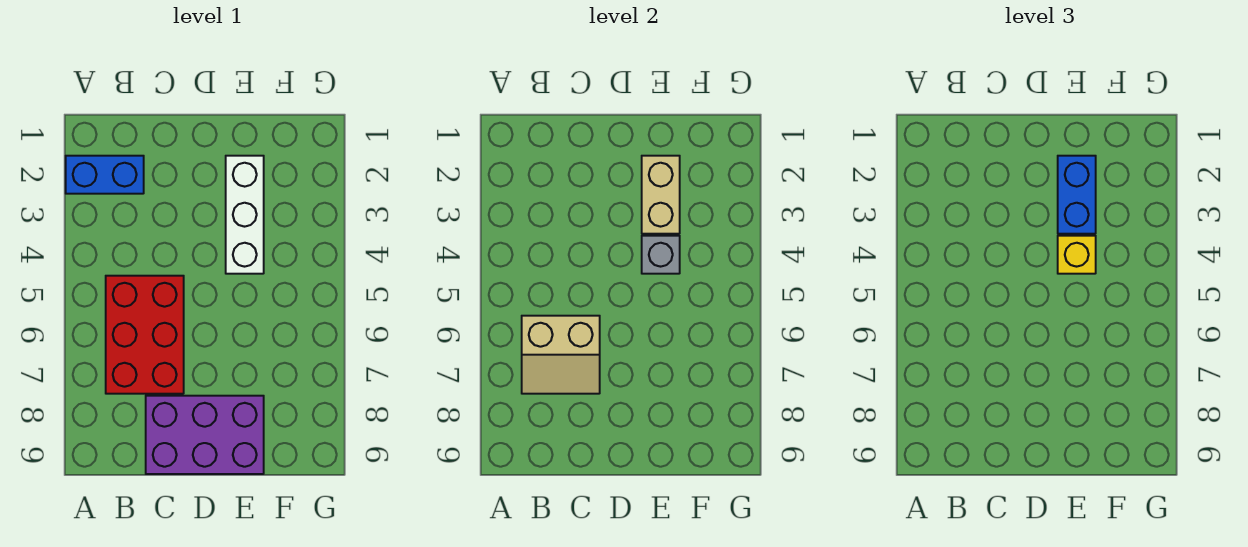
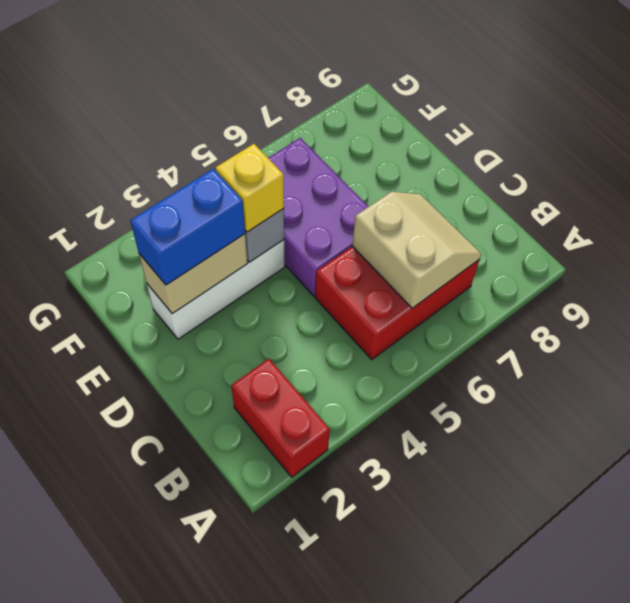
blue 1x2 brick [66,156,144,194] -> red 1x2 brick [231,358,330,477]
purple 2x3 brick [146,396,264,474] -> purple 2x3 brick moved to [269,138,368,296]

